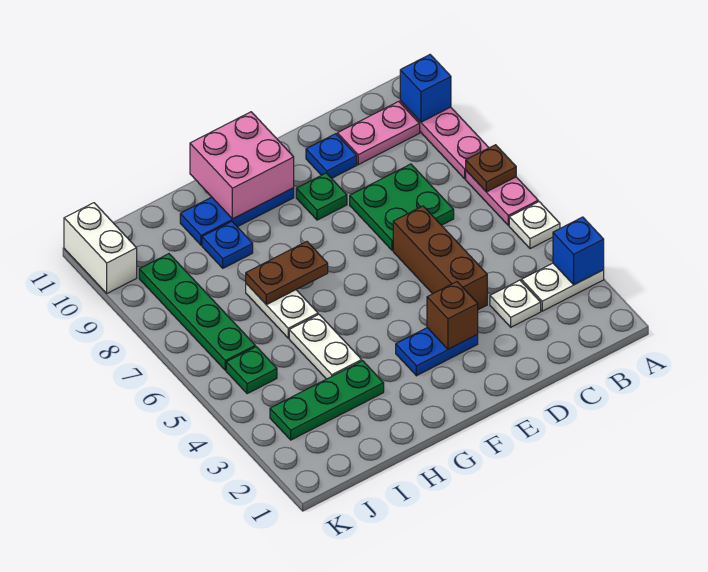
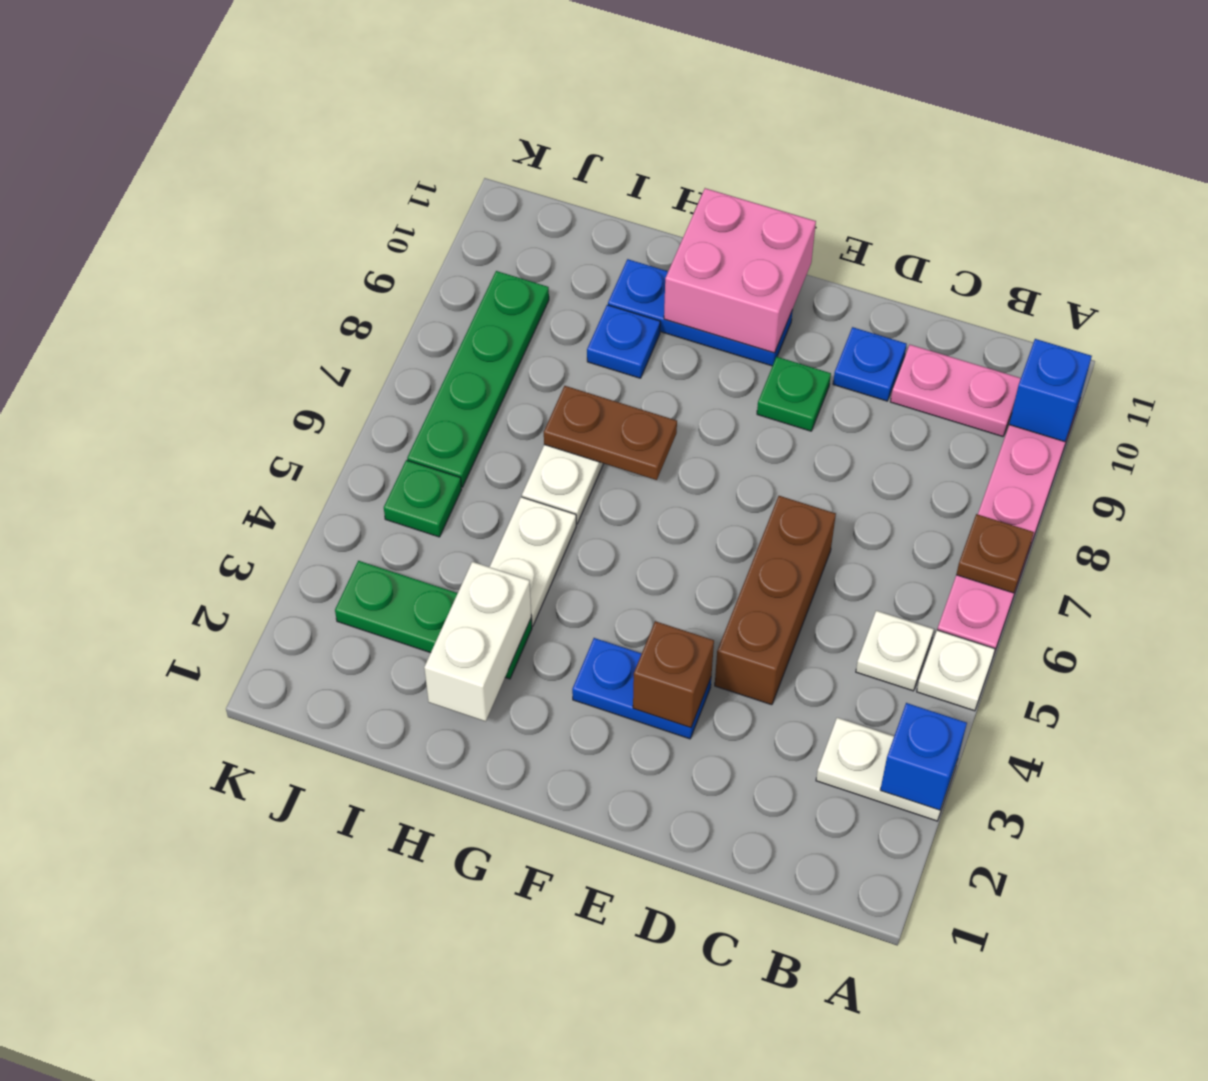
white 1x1 plate [490,280,541,327] -> white 1x1 plate moved to [856,611,934,691]
green 2x2 plate [350,164,454,251] -> none
white 1x2 brick [64,203,137,293] -> white 1x2 brick moved to [424,562,531,721]

